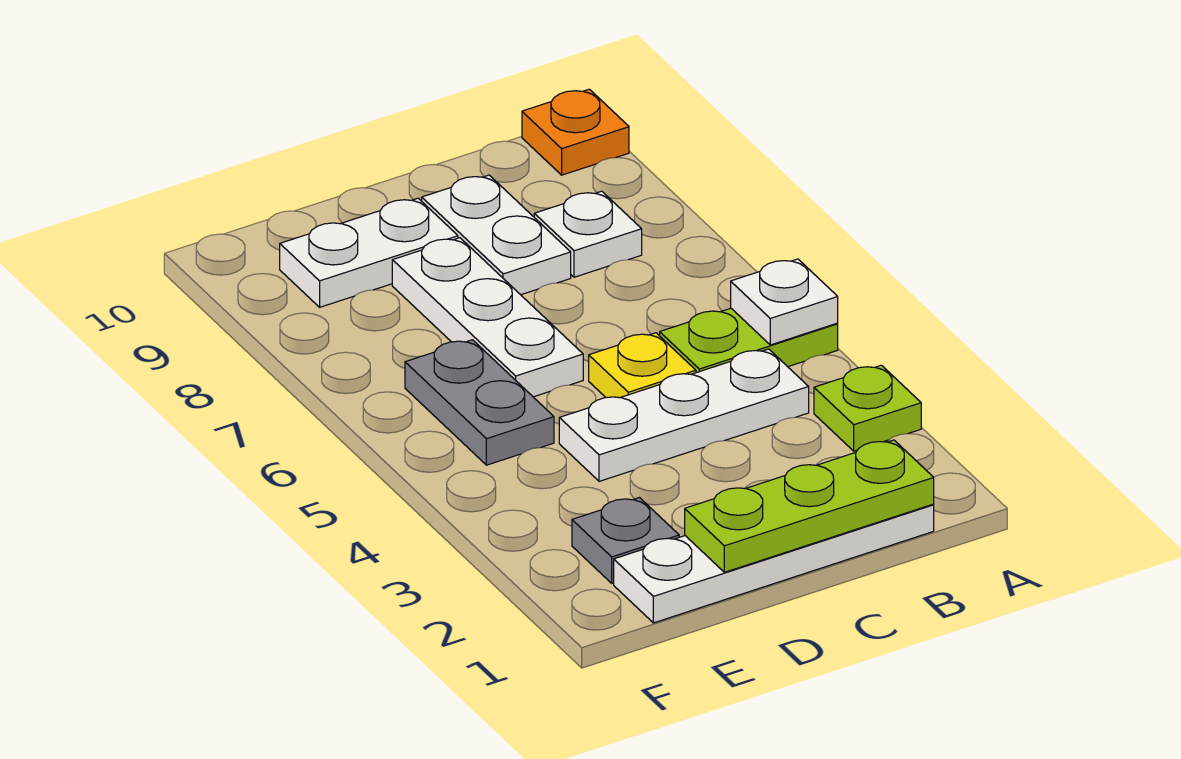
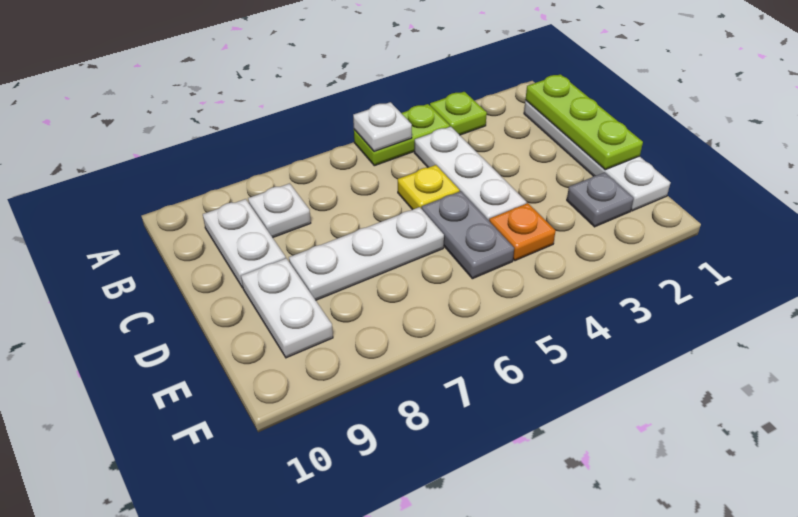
lime 1x2 plate [660,308,838,373] -> lime 1x2 plate turned to [354,104,450,166]
orange 1x1 plate [522,89,629,175] -> orange 1x1 plate moved to [489,203,555,261]
white 1x2 plate [422,175,571,295] -> white 1x2 plate turned to [203,199,286,288]
grey 1x2 plate [405,340,554,465] -> grey 1x2 plate turned to [422,191,514,279]

